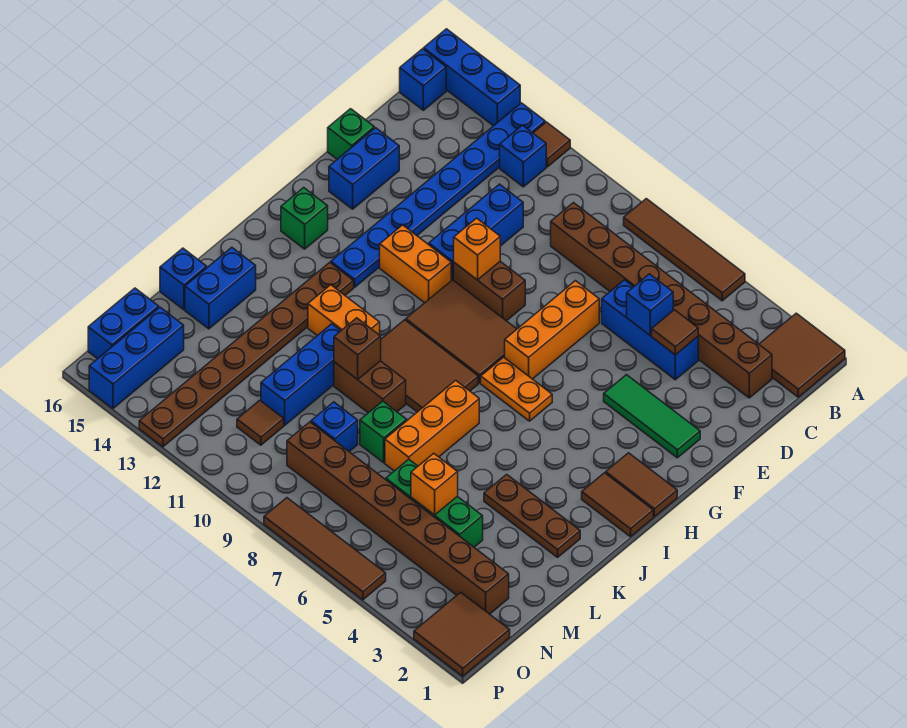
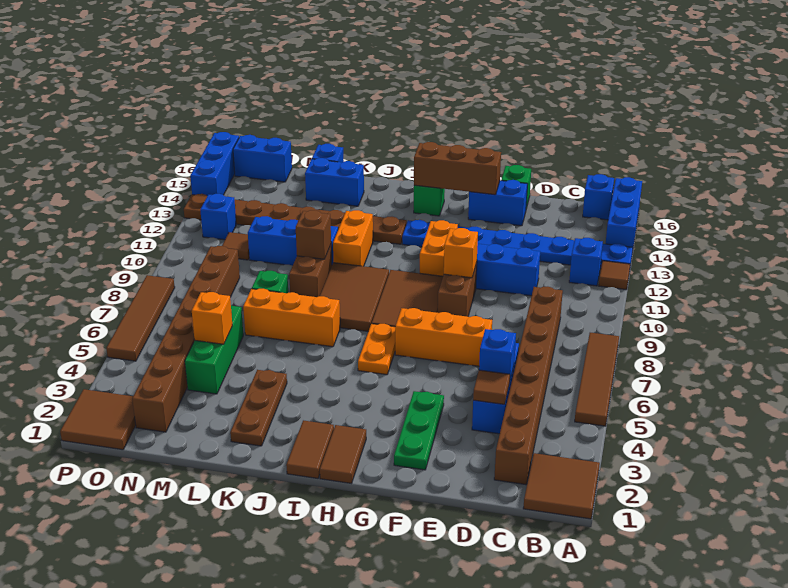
green 1x3 tile [604,375,700,458] -> green 1x3 plate [394,391,444,470]
none -> brown 1x3 brick [414,142,501,195]
blue 1x1 brick [311,402,358,452] -> blue 1x1 brick moved to [200,194,236,240]
blue 1x3 brick [89,307,184,408] -> blue 1x3 brick turned to [190,132,239,196]

